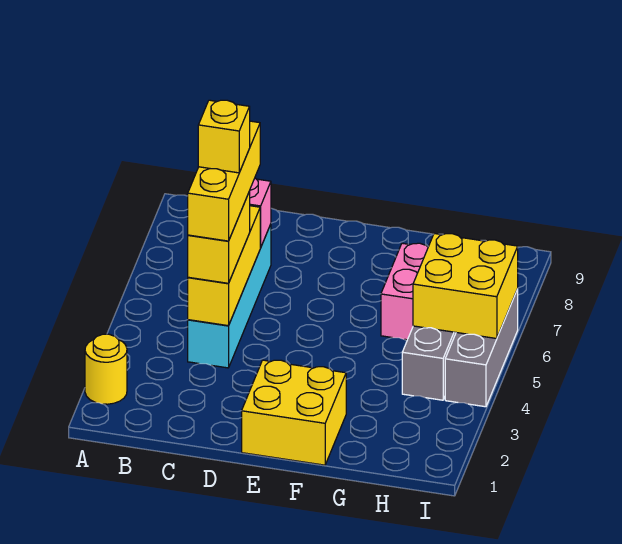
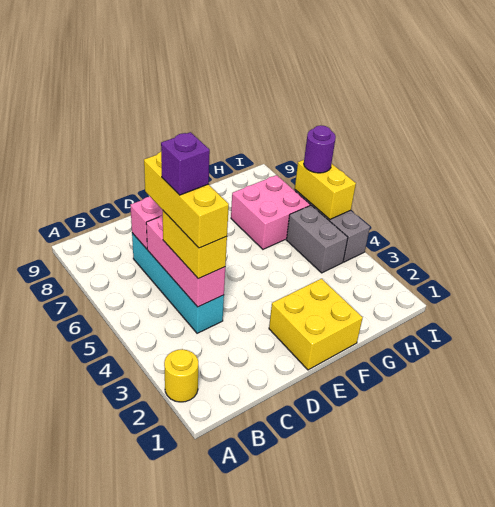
yellow 1x3 brick [188,206,261,326] -> pink 1x3 brick [146,215,225,307]
yellow 1x1 brick [198,100,250,173] -> purple 1x1 brick [161,132,210,195]
yellow 2x2 brick [413,234,518,339] -> yellow 1x2 brick [295,160,356,219]
none -> purple 1x1 round brick [304,125,336,173]

